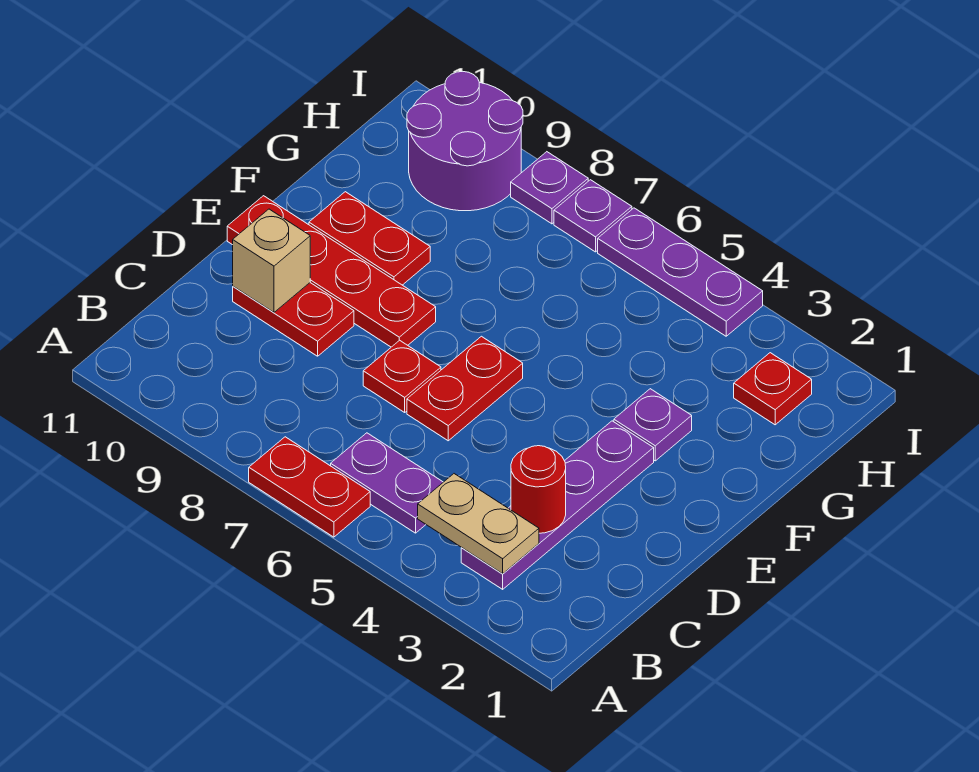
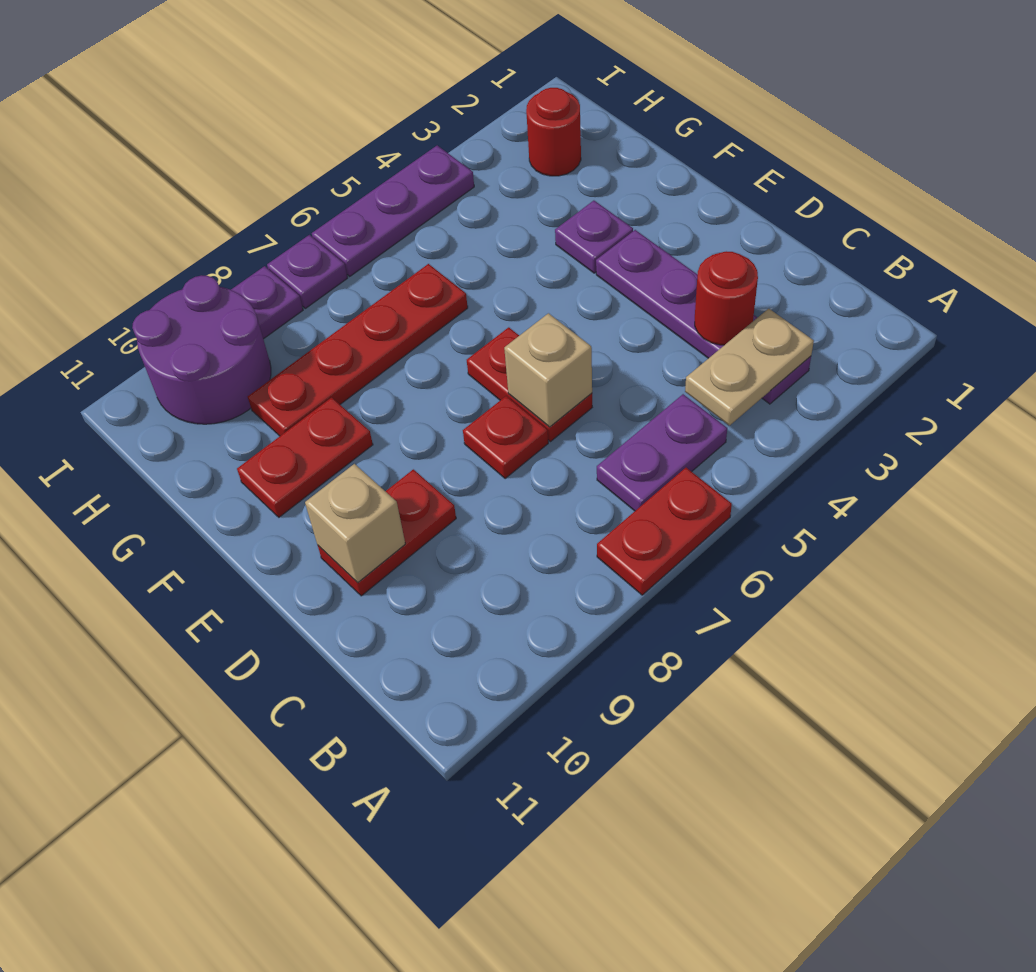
none -> tan 1x1 brick [504,313,592,427]
red 1x4 plate [227,196,436,347] -> red 1x4 plate moved to [248,264,468,436]
red 1x1 plate [734,353,812,425] -> red 1x1 round brick [526,88,581,176]

